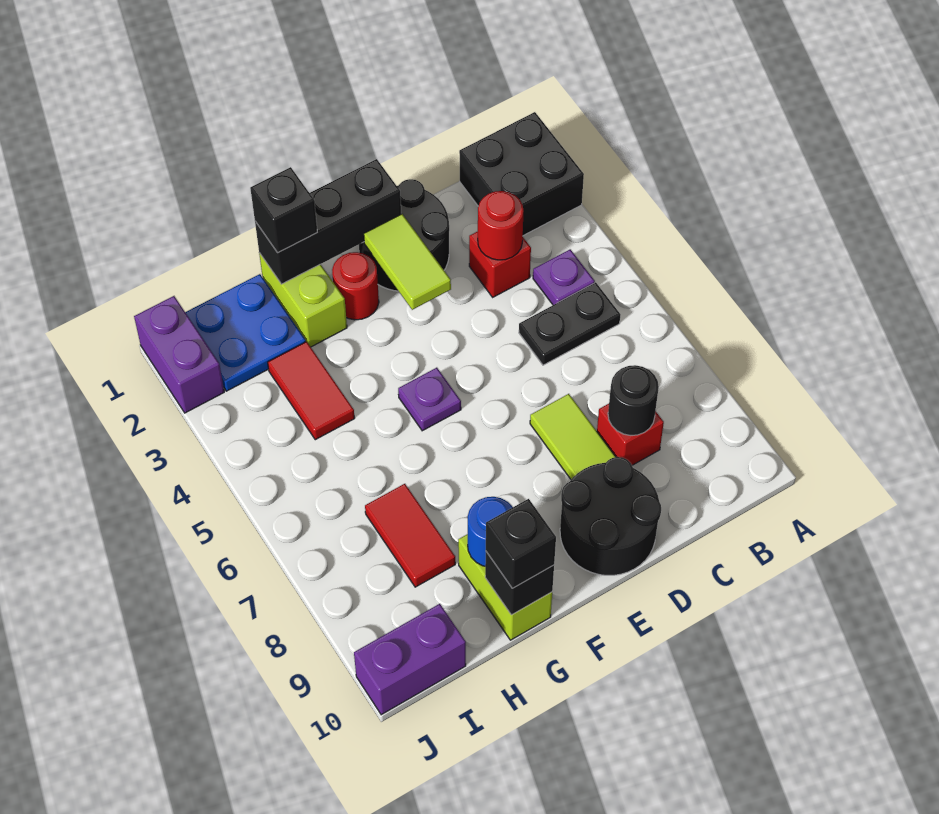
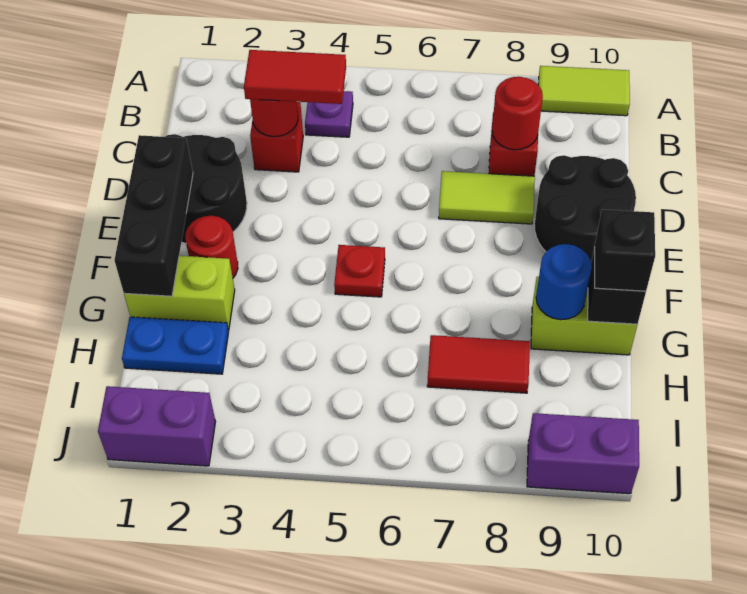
black 2x2 brick [459,112,584,236] -> none
black 1x2 plate [519,282,620,365] -> none
black 1x1 round brick [608,365,659,435] -> red 1x1 round brick [492,77,543,150]
lime 1x2 tile [364,214,451,310] -> lime 1x2 tile moved to [538,66,630,116]
purple 1x1 plate [398,368,461,431] -> red 1x1 plate [334,245,385,297]
black 1x1 brick [250,167,317,253] -> none
blue 2x2 plate [185,274,306,391] -> blue 1x2 plate [122,317,229,374]
red 1x2 tile [268,342,355,440] -> red 1x2 tile moved to [244,50,346,104]
purple 1x2 brick [354,604,466,715] -> purple 1x2 brick turned to [527,413,639,494]

